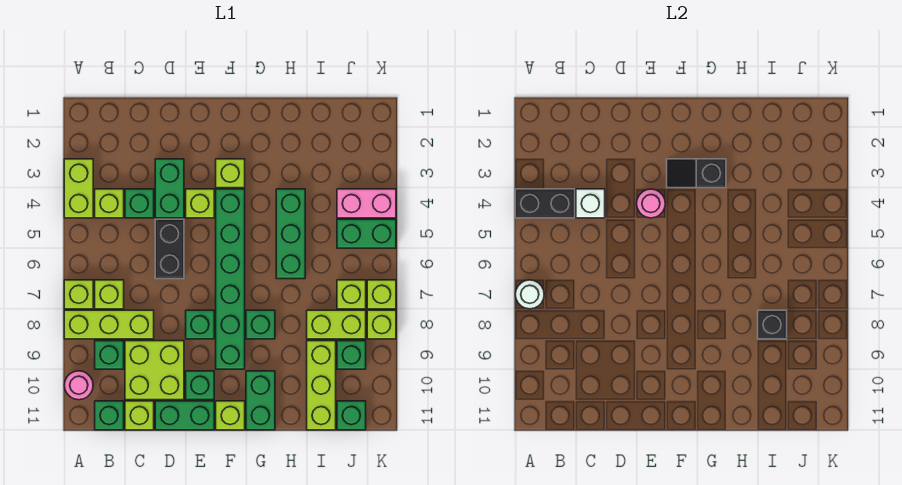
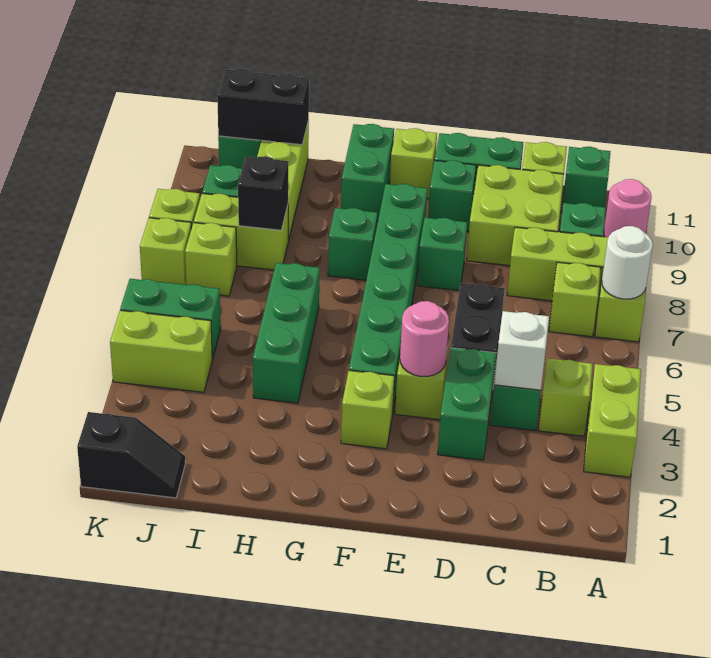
black 1x2 brick [515,189,575,218] -> black 1x2 brick moved to [217,69,309,145]
black 1x2 slope [667,159,726,188] -> black 1x2 slope moved to [77,412,185,498]
pink 1x2 brick [337,189,396,218] -> lime 1x2 brick [110,310,212,392]

